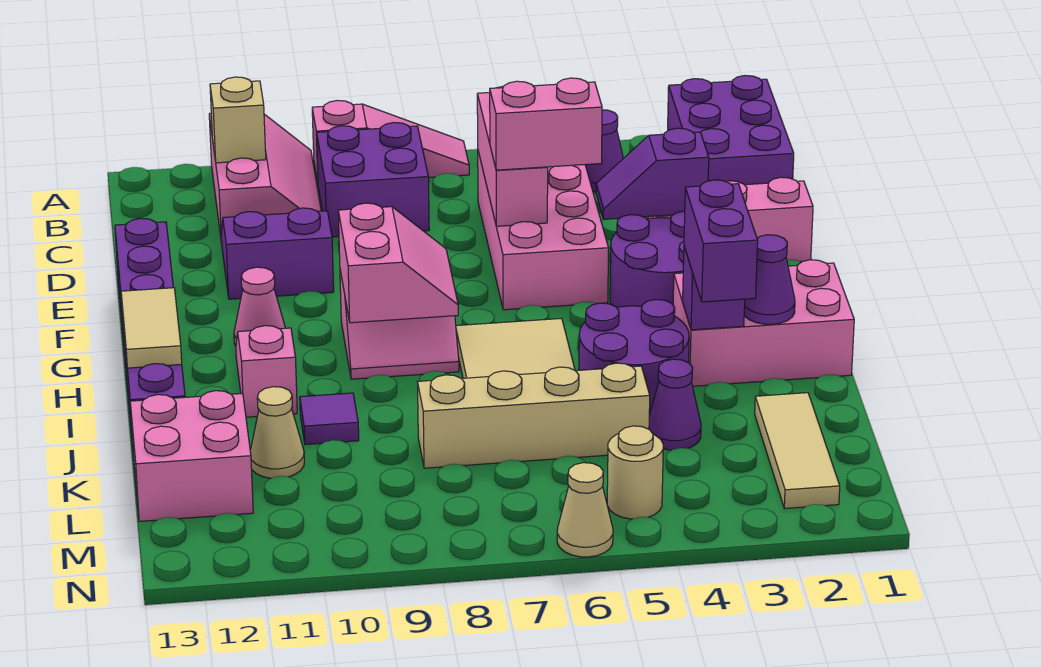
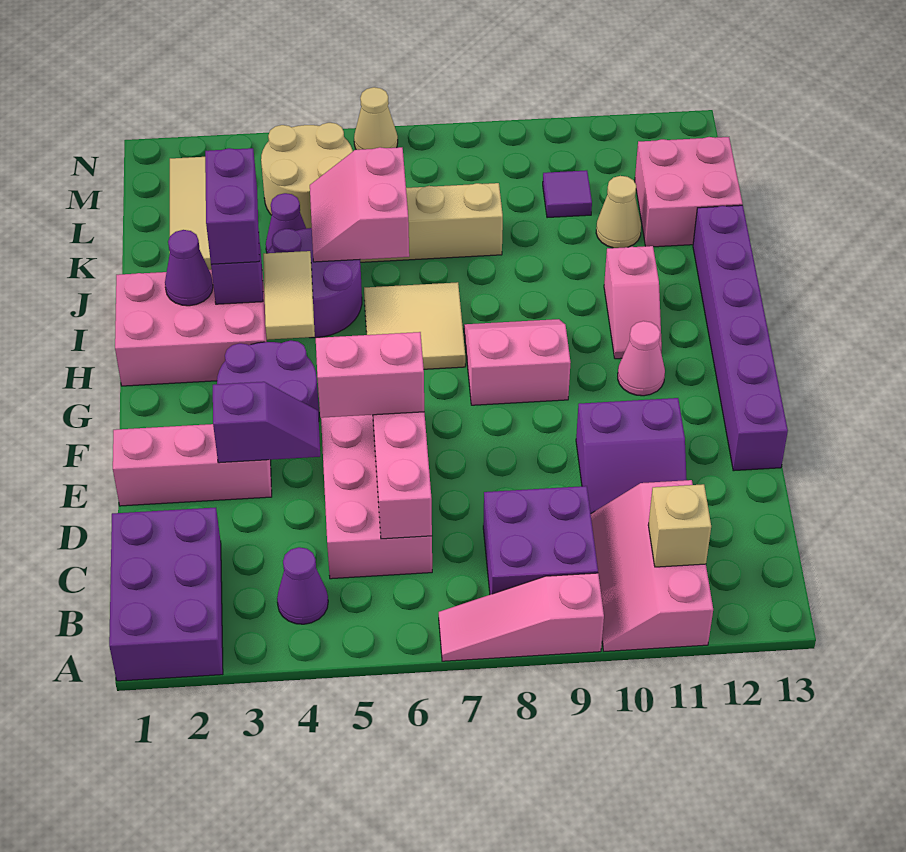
pink 2x2 slope [338,203,458,323] -> pink 2x2 slope moved to [310,147,409,262]
tan 1x2 tile [121,288,182,368] -> tan 1x2 tile moved to [263,251,315,340]
purple 1x1 tile [300,393,359,445] -> purple 1x1 tile moved to [543,170,592,218]
tan 1x1 round brick [607,426,663,519] -> tan 2x2 round brick [261,123,353,229]

